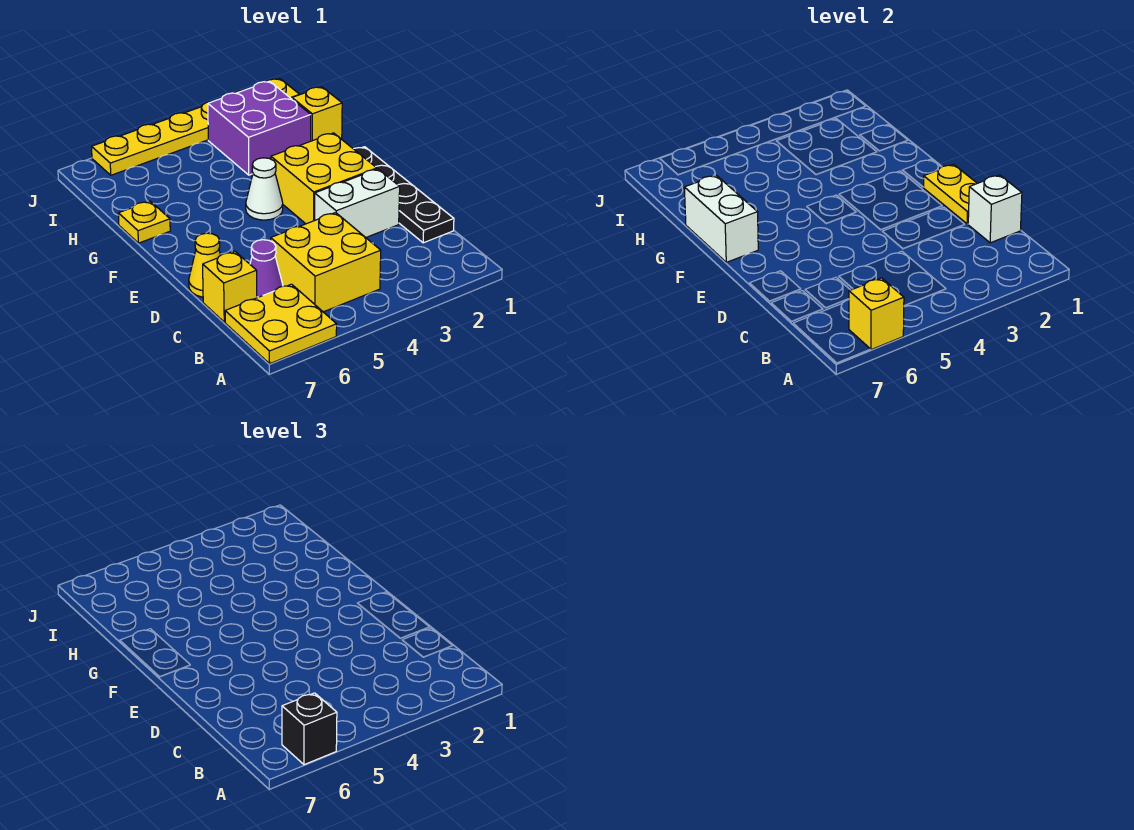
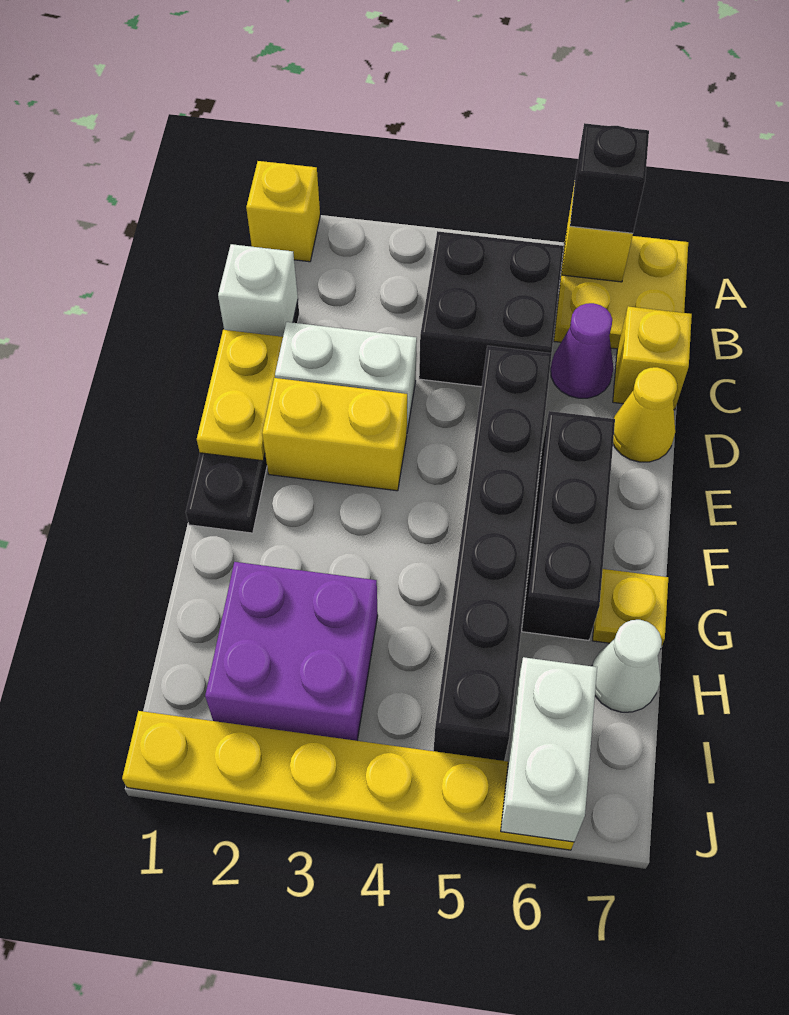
yellow 2x2 brick [271,213,381,312] -> black 2x2 brick [419,231,564,387]
none -> black 1x6 brick [434,346,552,761]
yellow 2x2 brick [271,133,377,224] -> yellow 1x2 brick [262,378,407,491]
none -> black 1x3 brick [522,411,615,640]
white 1x1 cone [246,158,283,220] -> white 1x1 cone moved to [592,620,662,712]
white 1x2 brick [684,175,758,262] -> white 1x2 brick moved to [501,657,597,842]
yellow 1x1 brick [292,87,342,141] -> yellow 1x1 brick moved to [246,161,320,262]

